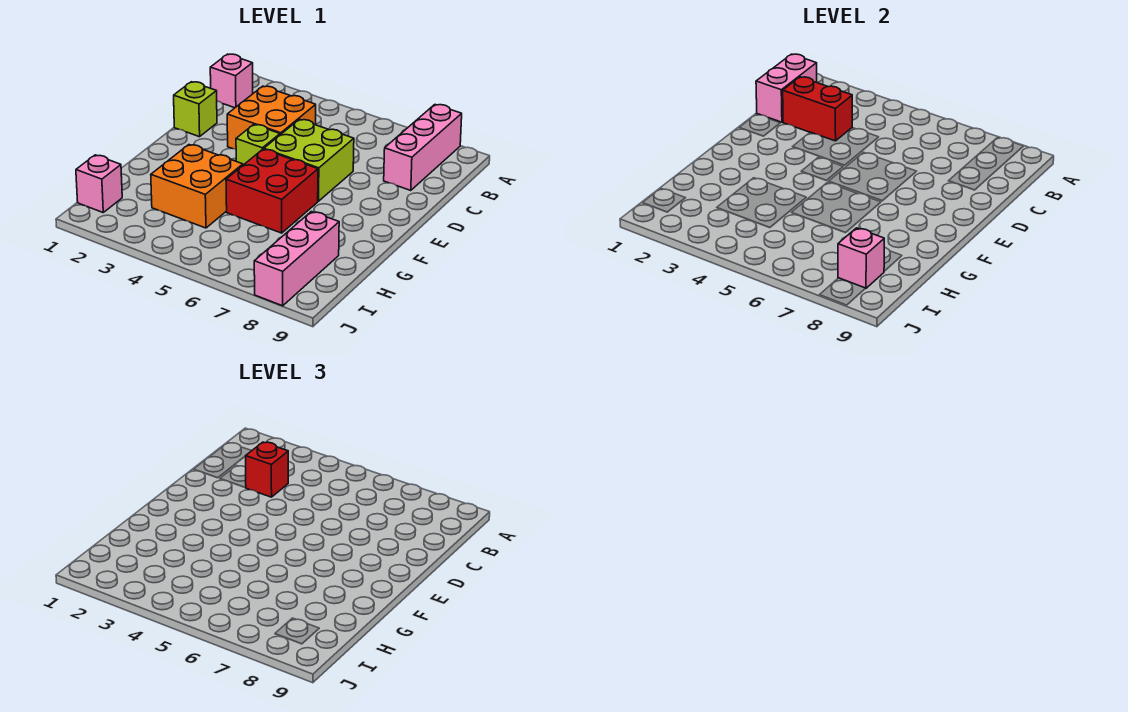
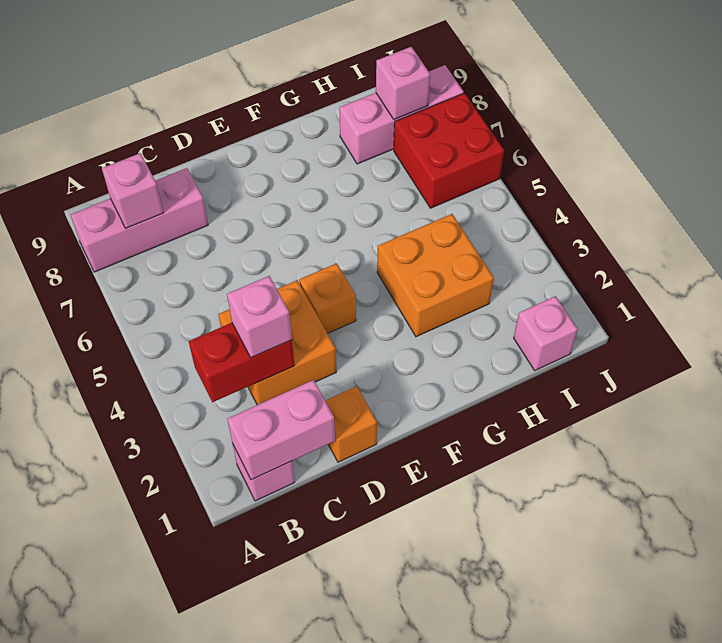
none -> pink 1x1 brick [102,153,163,228]
red 1x2 brick [783,77,852,141] -> red 1x2 brick turned to [189,323,294,402]
red 1x1 brick [246,442,288,497] -> pink 1x1 brick [227,276,292,358]
lime 1x1 brick [174,82,217,137] -> orange 1x1 brick [325,386,377,462]
lime 2x2 brick [264,119,354,201] -> none
lime 1x1 brick [236,125,280,165] -> orange 1x1 brick [299,263,356,333]
red 2x2 brick [226,149,318,233] -> red 2x2 brick moved to [394,93,504,208]

